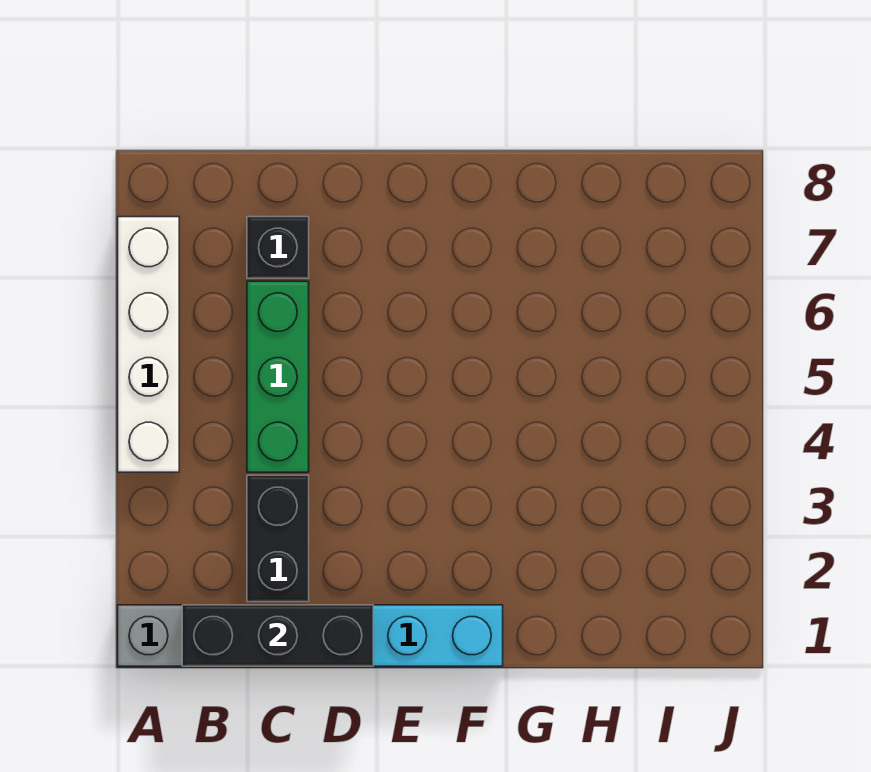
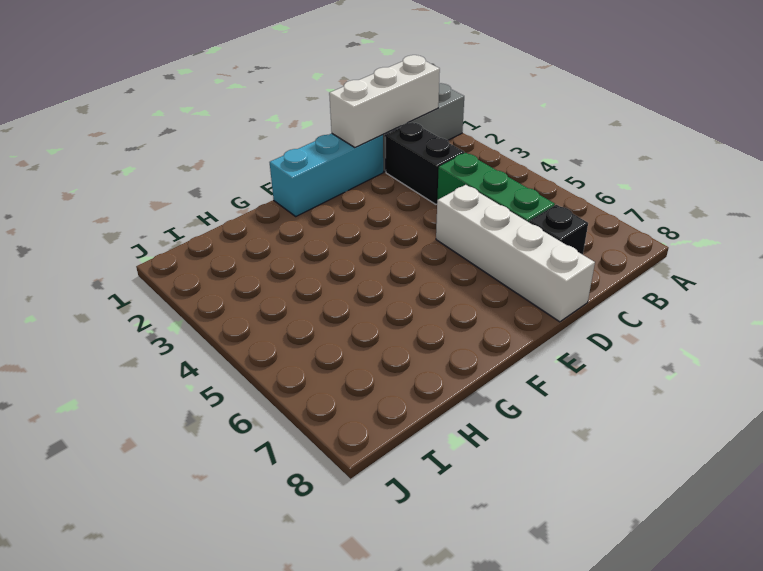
white 1x4 brick [118,217,179,472] -> white 1x4 brick moved to [436,185,595,322]
black 1x3 brick [182,605,373,666] -> white 1x3 brick [329,55,440,148]

